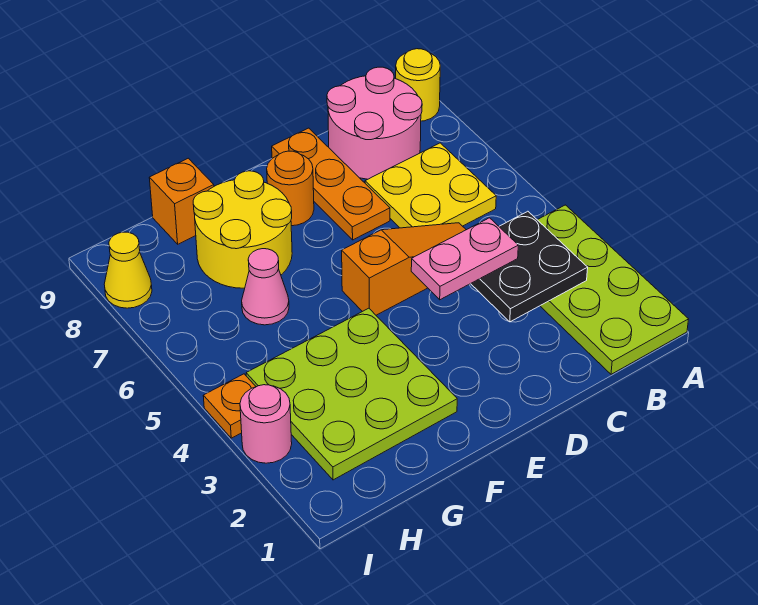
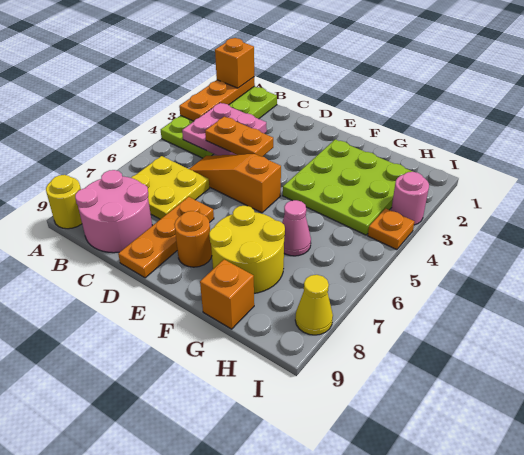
none -> orange 1x3 plate [179,77,255,121]
none -> orange 1x1 brick [215,38,254,88]
black 2x2 plate [471,211,588,322] -> pink 2x2 plate [182,103,267,155]
pink 1x2 plate [411,218,518,300] -> orange 1x2 plate [205,117,273,157]

